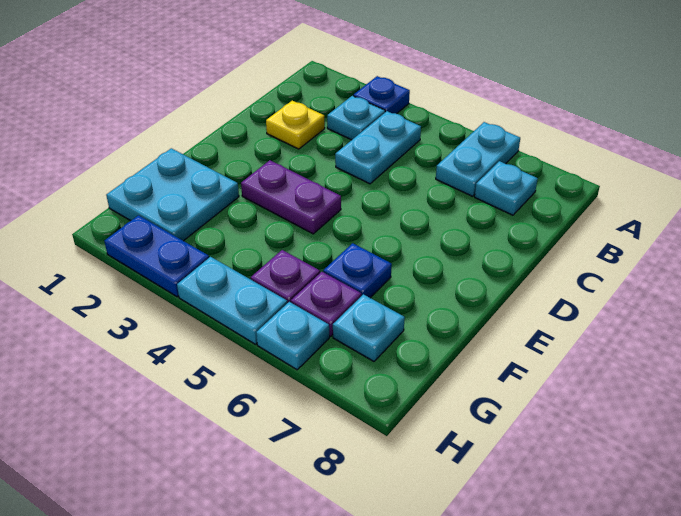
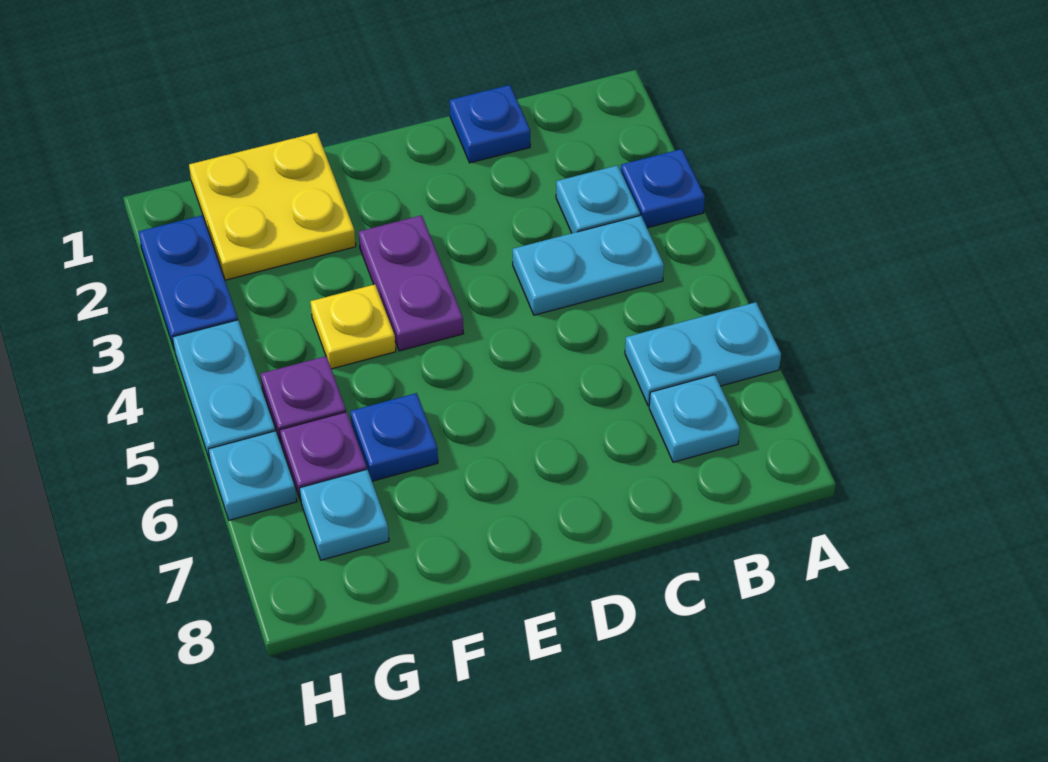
none -> blue 1x1 plate [450,85,530,163]
yellow 1x1 plate [266,101,325,149] -> yellow 1x1 plate moved to [310,284,396,369]
cyan 2x2 plate [106,148,239,241] -> yellow 2x2 plate [189,133,356,280]

